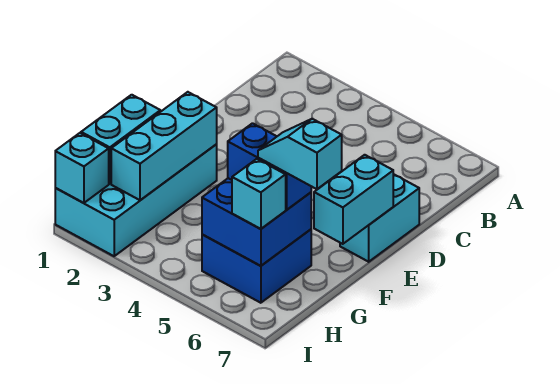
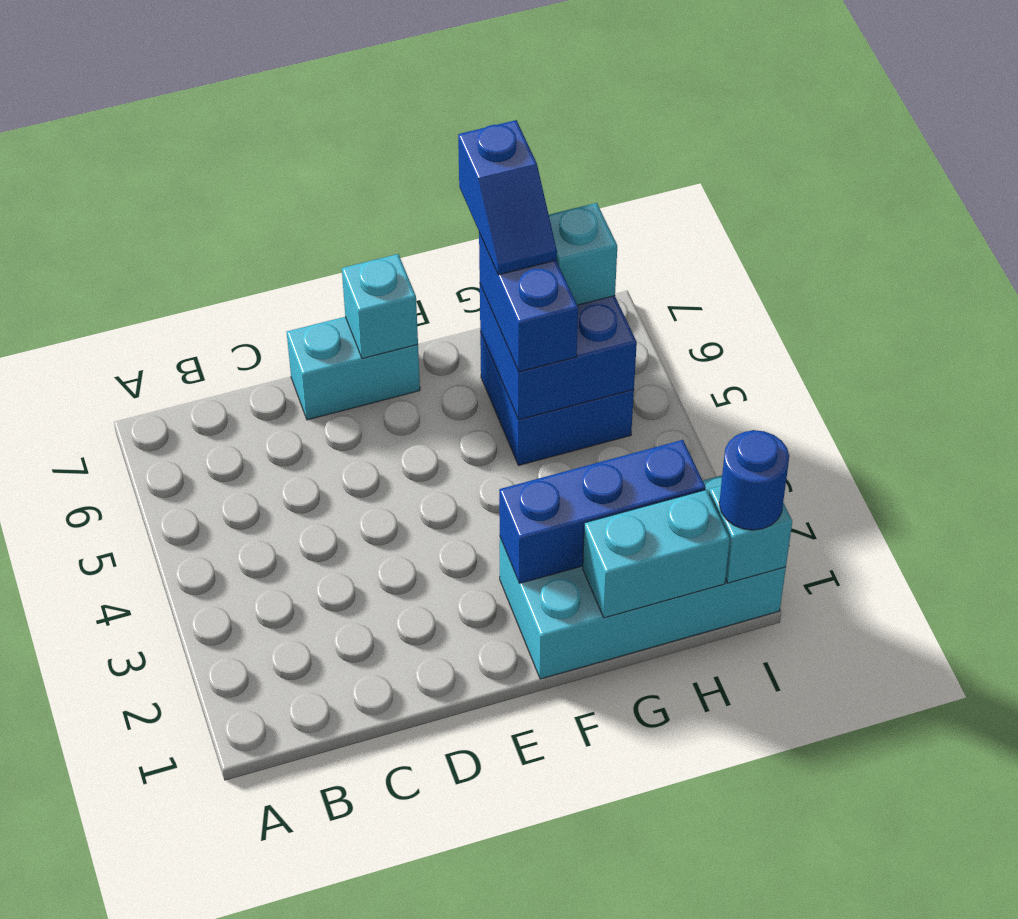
cyan 1x2 brick [314,155,393,244] -> cyan 1x1 brick [342,254,418,359]
cyan 1x3 brick [111,92,217,200] -> blue 1x3 brick [499,440,706,583]
cyan 1x2 slope [258,119,342,189] -> blue 1x2 slope [458,120,557,275]
none -> blue 1x1 round brick [719,430,789,530]

